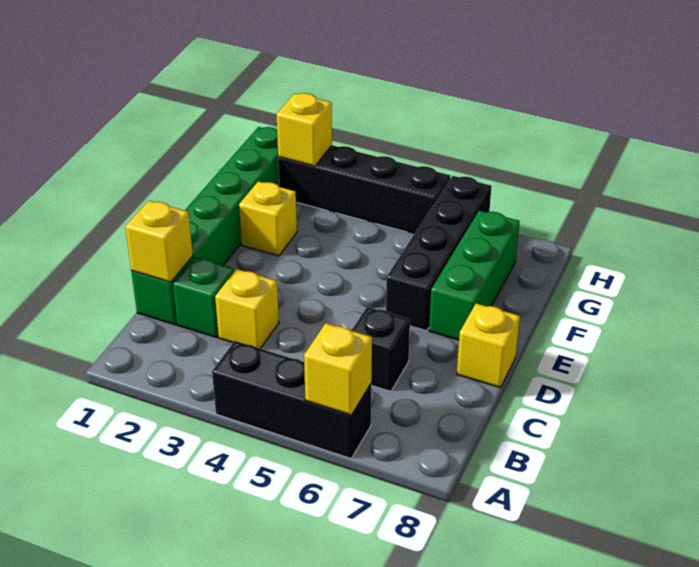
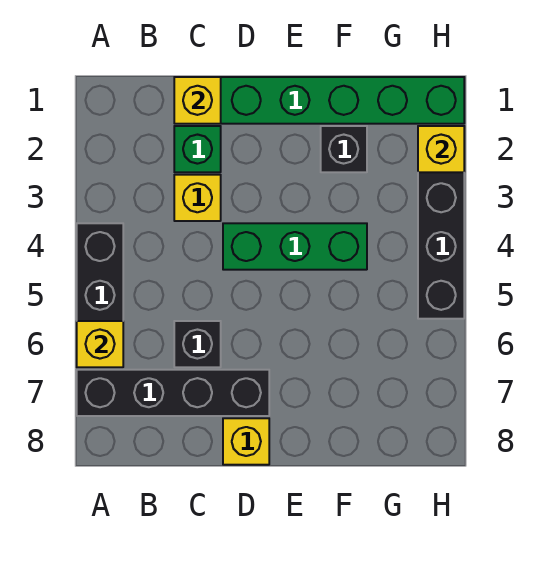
black 1x4 brick [386,176,492,331] -> black 1x4 brick moved to [77,370,269,416]
green 1x3 brick [429,210,520,340] -> green 1x3 brick moved to [223,223,367,270]
yellow 1x1 brick [239,181,297,256] -> black 1x1 brick [321,126,367,172]

